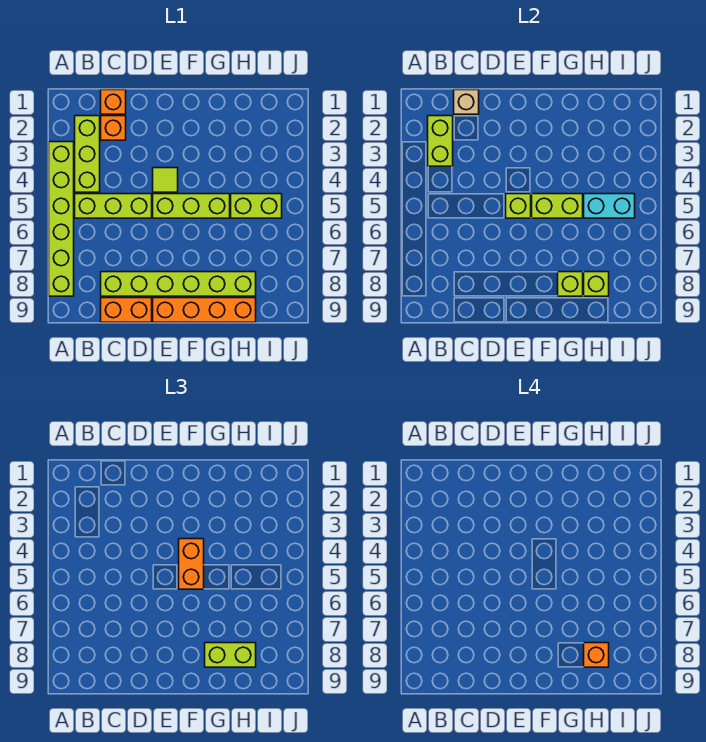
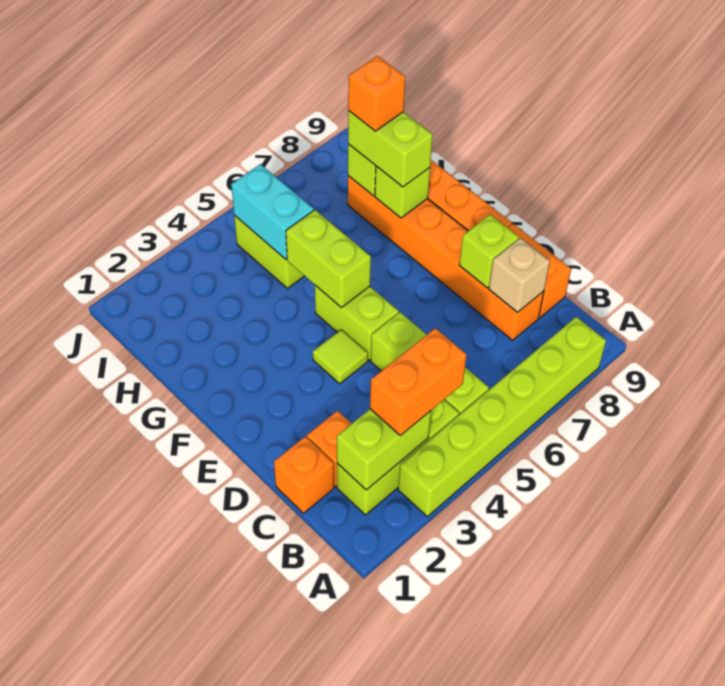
tan 1x1 brick [454,90,479,114] -> tan 1x1 brick moved to [489,238,550,312]
lime 1x6 brick [101,272,256,296] -> orange 1x6 brick [348,176,544,340]
lime 1x3 brick [153,194,230,218] -> lime 1x2 brick [315,285,399,360]
lime 1x1 brick [506,194,531,218] -> lime 1x1 brick moved to [459,215,519,288]
orange 1x2 brick [179,539,204,589] -> orange 1x2 brick moved to [370,328,467,436]

